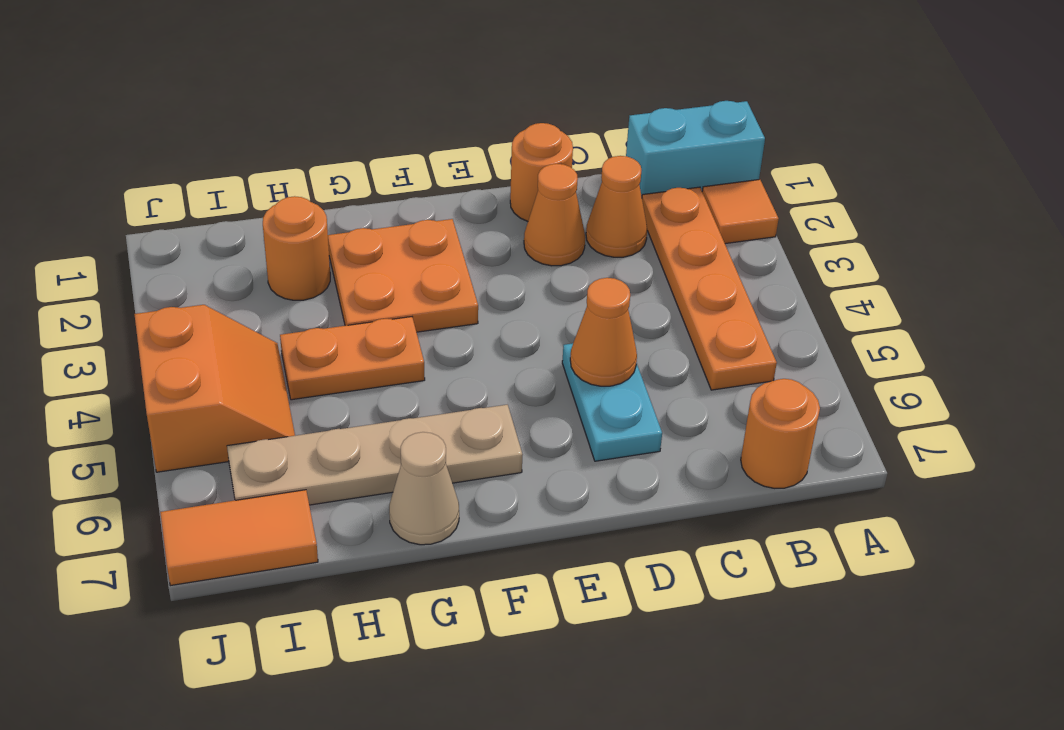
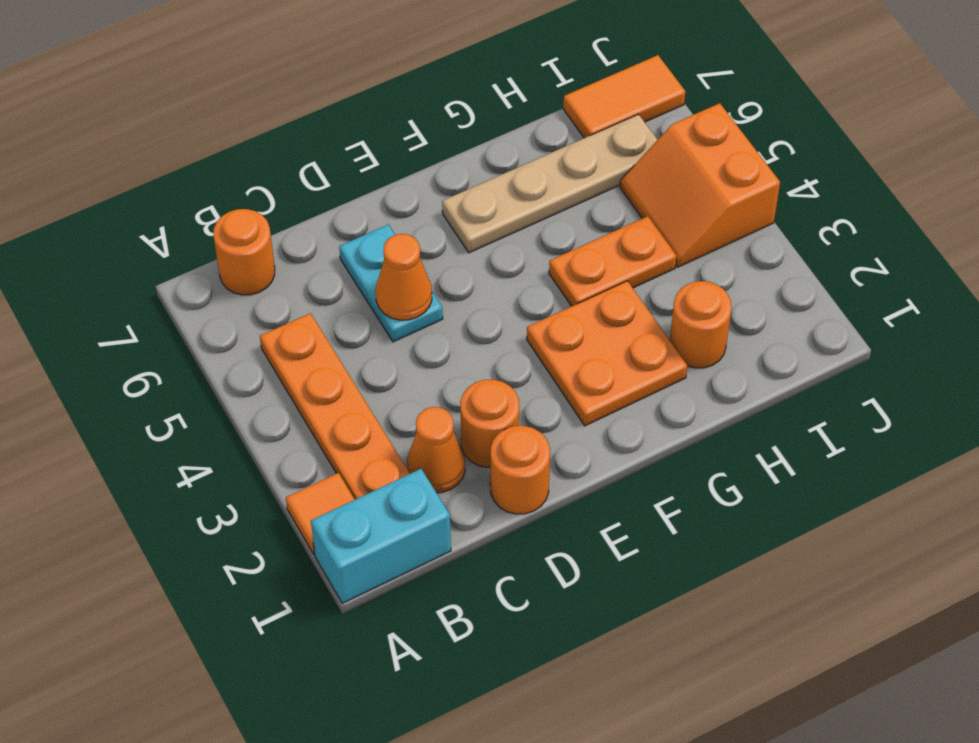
orange 1x1 cone [524,164,585,266] -> orange 1x1 round brick [460,379,519,467]
tan 1x1 cone [389,432,459,545] -> none

